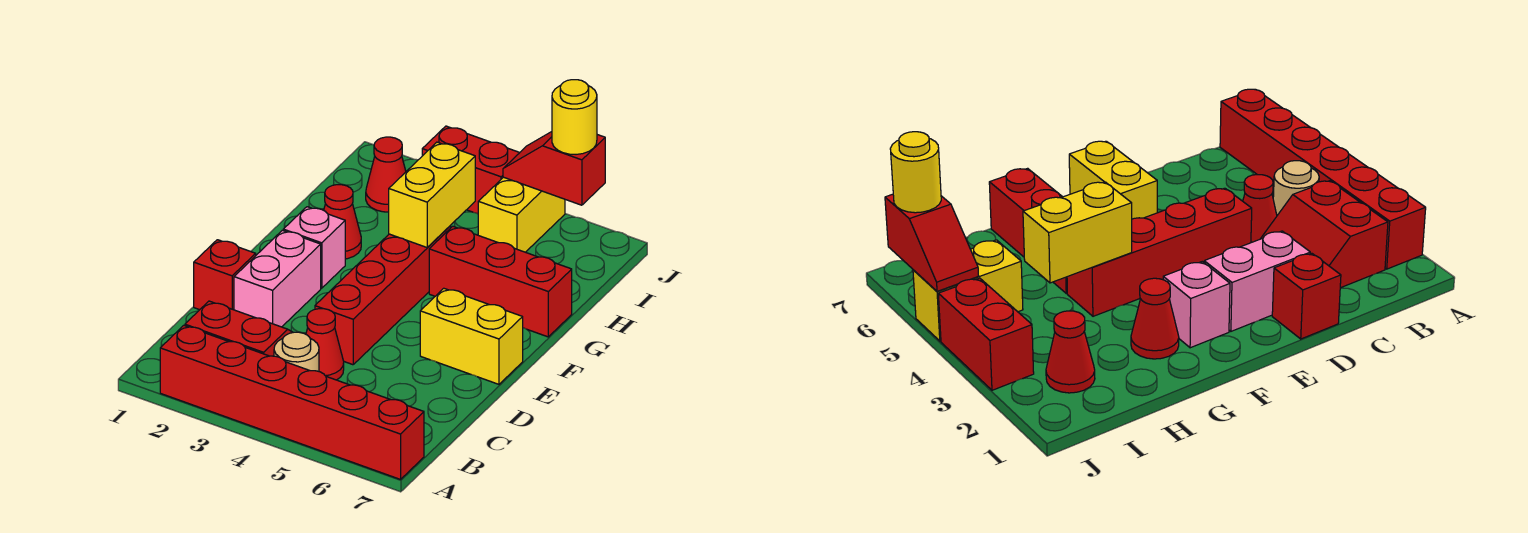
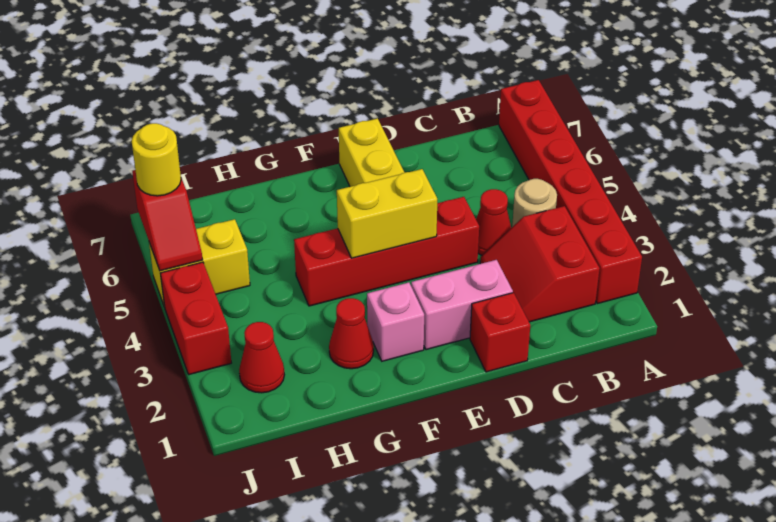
yellow 1x2 brick [389,142,475,247] -> yellow 1x2 brick moved to [337,169,437,258]
red 1x3 brick [429,226,572,337] -> none

